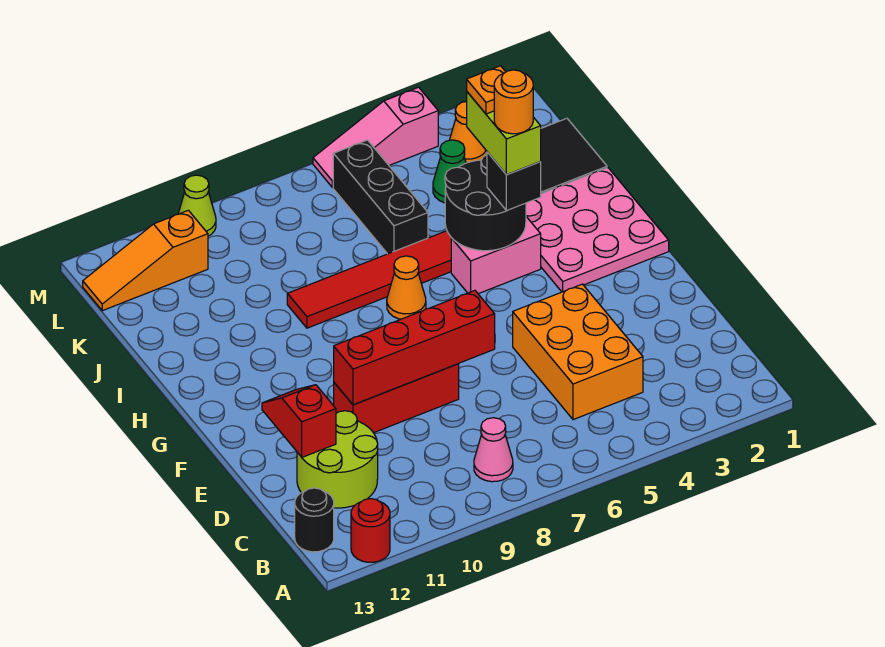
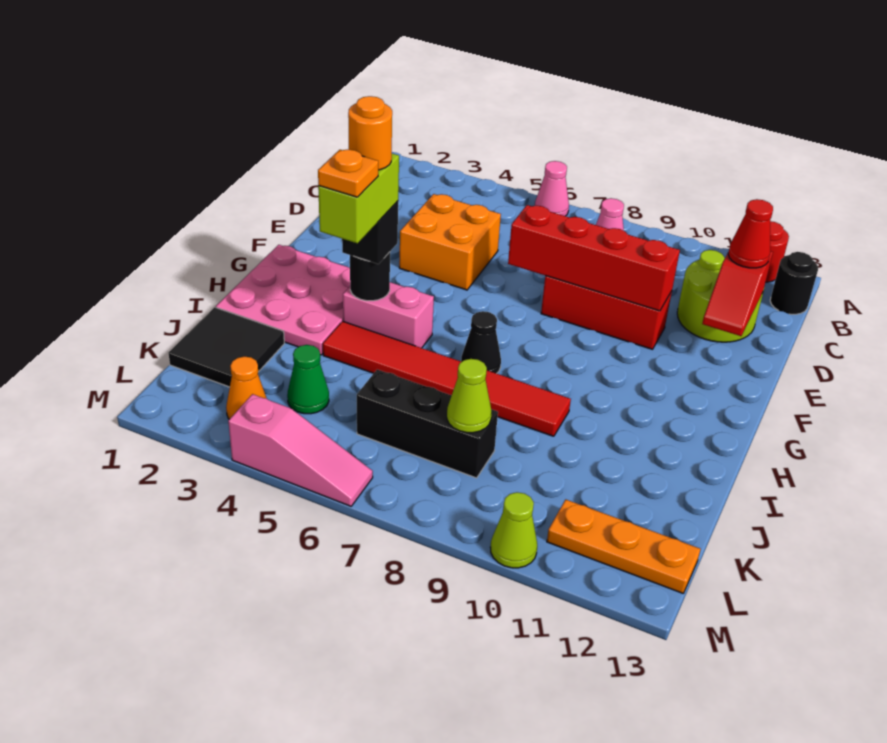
none -> pink 1x1 cone [535,161,569,216]
orange 2x3 brick [513,284,643,420] -> orange 2x2 brick [399,194,501,290]
none -> red 1x1 cone [728,199,773,268]
black 2x2 round brick [445,155,526,251] -> black 1x1 round brick [350,252,390,301]
orange 1x1 cone [387,256,426,319] -> black 1x1 cone [461,311,501,374]
black 1x3 brick [333,140,428,254] -> black 1x3 brick turned to [357,370,498,478]
none -> lime 1x1 cone [447,359,491,433]
orange 1x3 slope [83,210,208,311] -> orange 1x3 plate [547,500,700,593]

